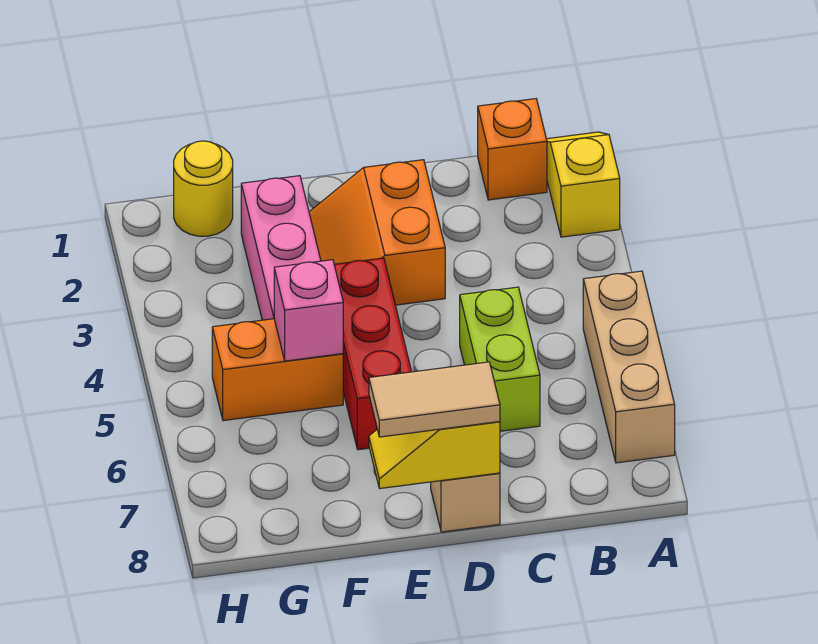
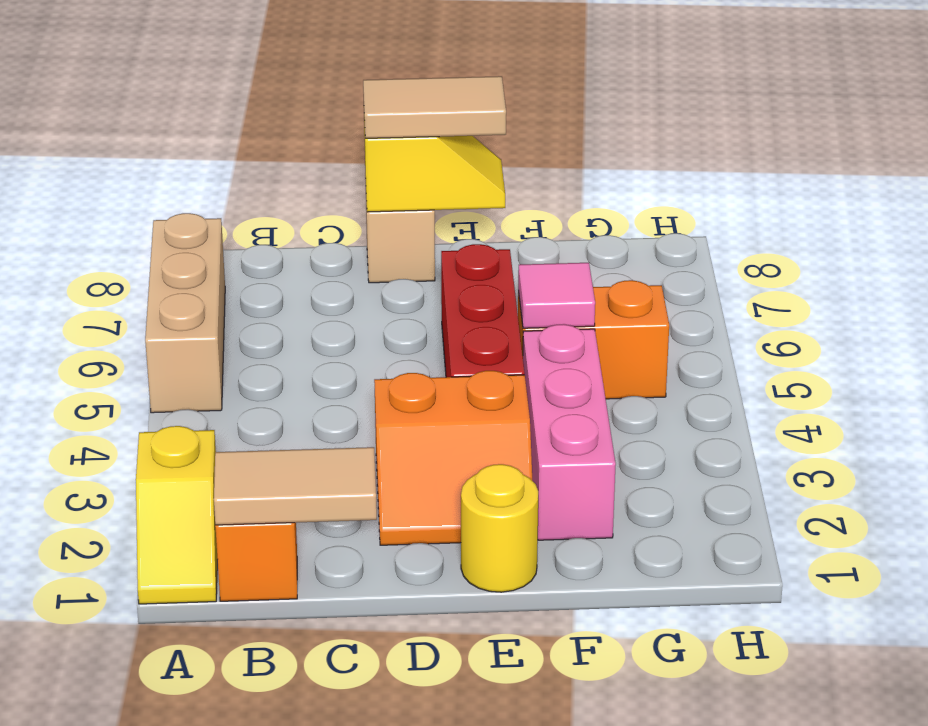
none -> tan 1x2 tile [214,447,377,525]
lime 1x2 brick [460,287,540,431] -> none
orange 2x2 slope [309,160,445,305] -> orange 2x2 slope turned to [374,371,532,545]
pink 1x1 brick [274,260,343,361] -> pink 1x1 tile [518,263,595,328]
yellow 1x1 round brick [174,141,233,236] -> yellow 1x1 round brick moved to [461,464,538,592]

